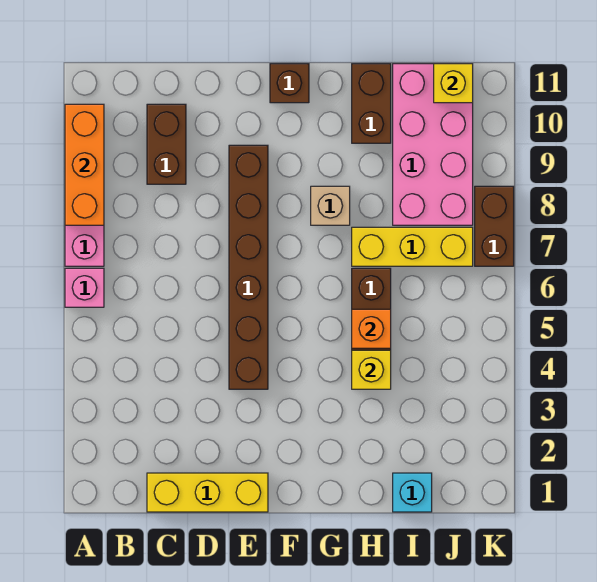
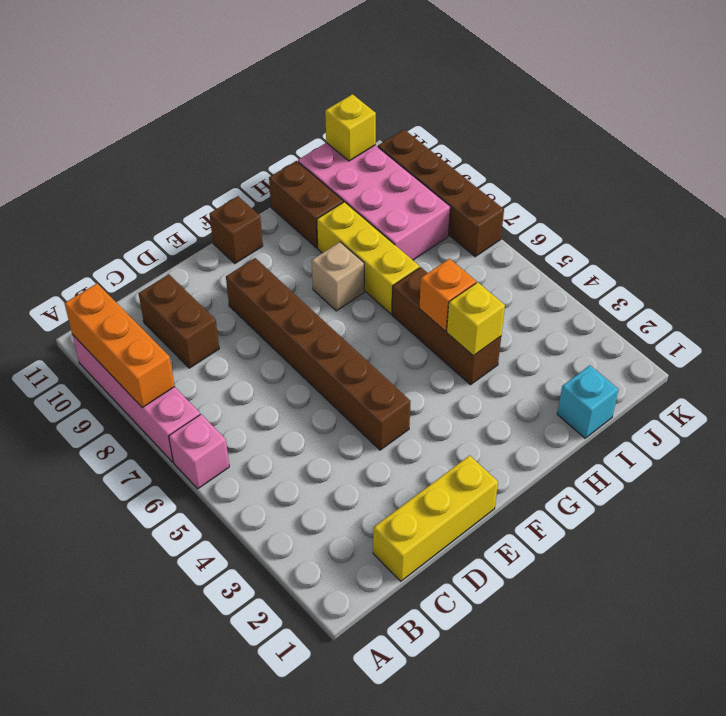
yellow 1x3 brick [352,227,473,266] -> yellow 1x3 brick turned to [317,202,419,314]
brown 1x2 brick [475,186,514,266] -> brown 1x4 brick [378,130,504,257]

